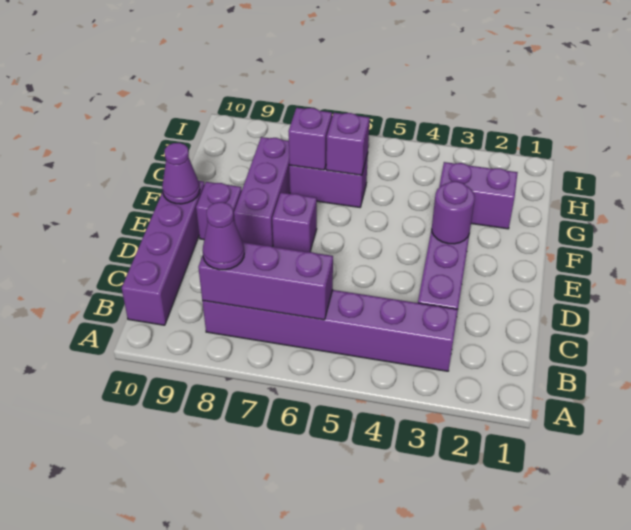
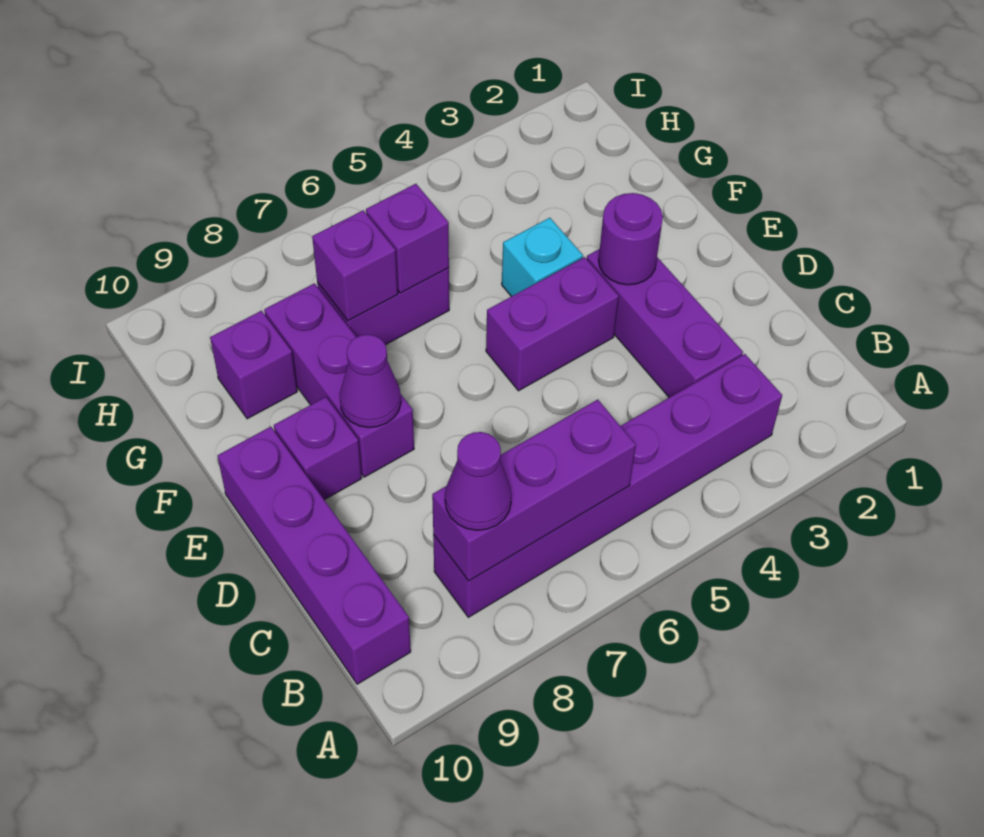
purple 1x1 brick [272,193,317,252] -> purple 1x1 brick moved to [210,311,297,419]
purple 1x1 cone [162,143,200,204] -> purple 1x1 cone moved to [340,335,401,427]
none -> cyan 1x1 brick [502,218,583,297]
purple 1x2 brick [439,162,518,229] -> purple 1x2 brick moved to [486,257,619,391]

